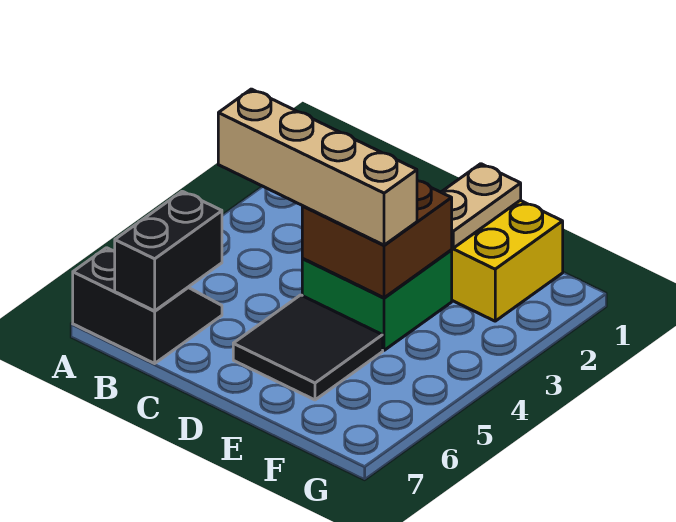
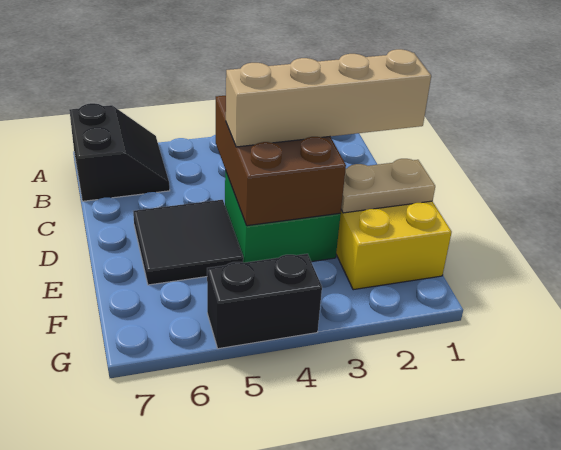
tan 1x4 brick [218,89,417,245] -> tan 1x4 brick turned to [226,49,431,147]
black 1x2 brick [115,191,222,311] -> black 1x2 brick moved to [207,254,322,349]
brown 2x2 brick [302,181,452,298] -> brown 2x3 brick [216,96,346,226]

